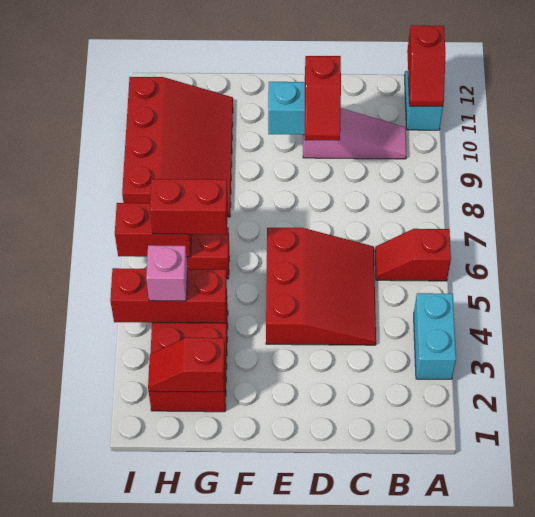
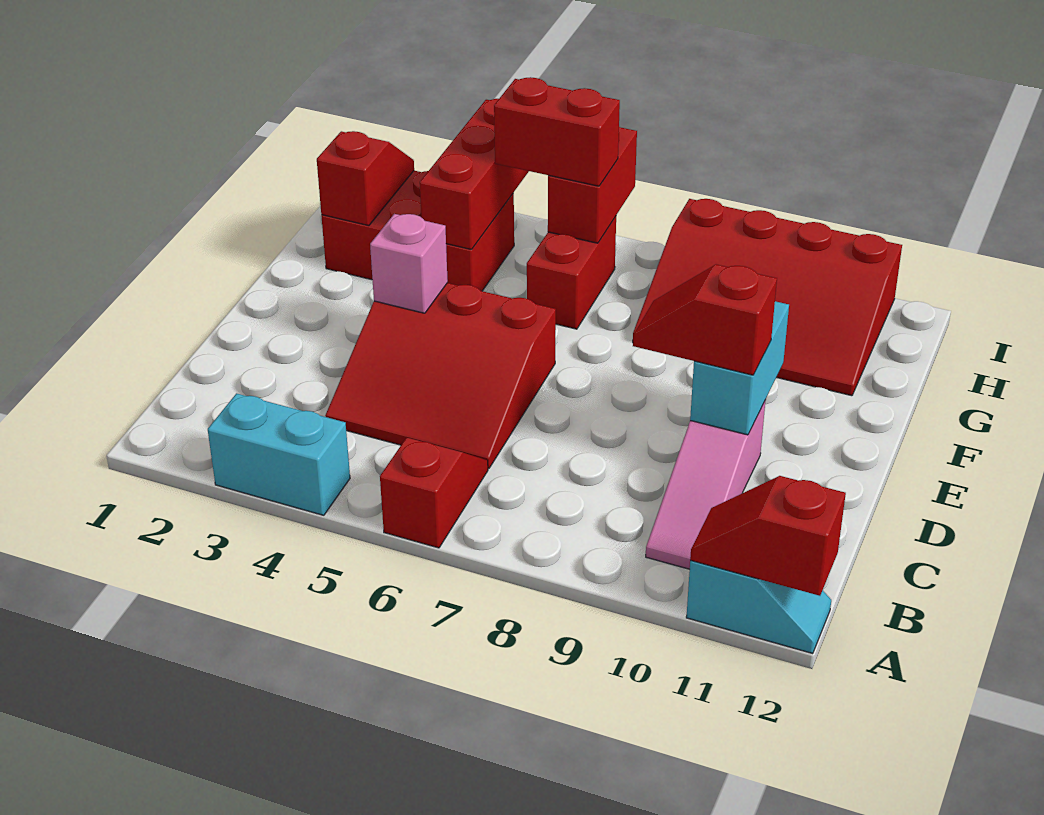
red 1x2 brick [150,179,228,235] -> red 1x2 brick turned to [494,77,620,186]
pink 1x1 brick [146,245,187,301] -> pink 1x1 brick moved to [370,214,448,313]

